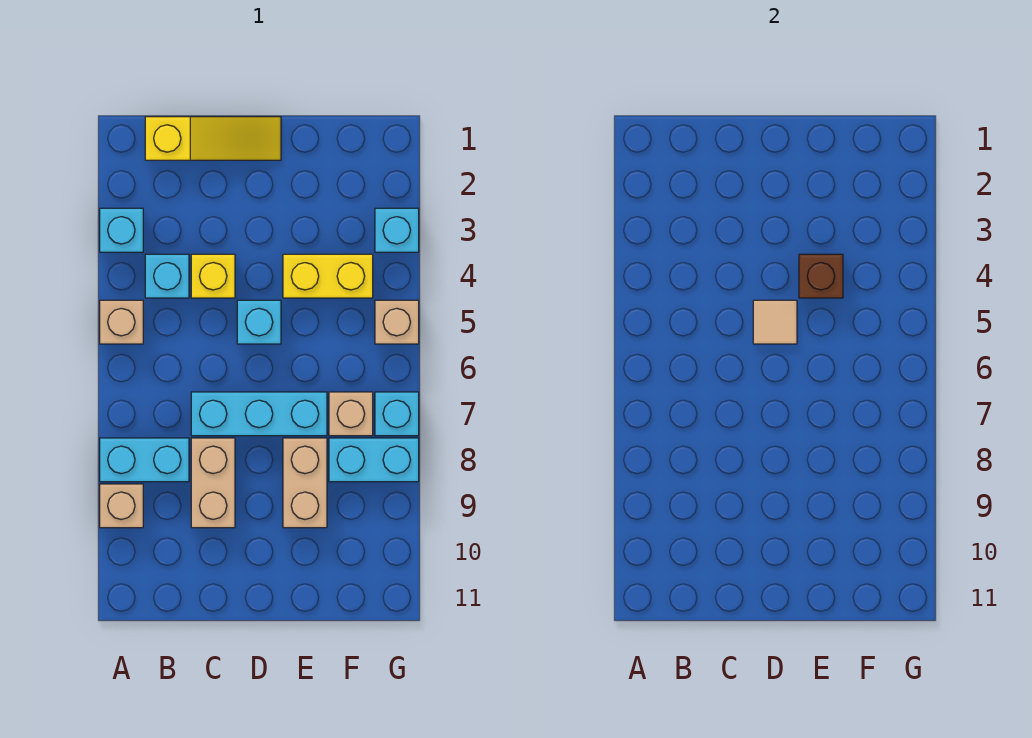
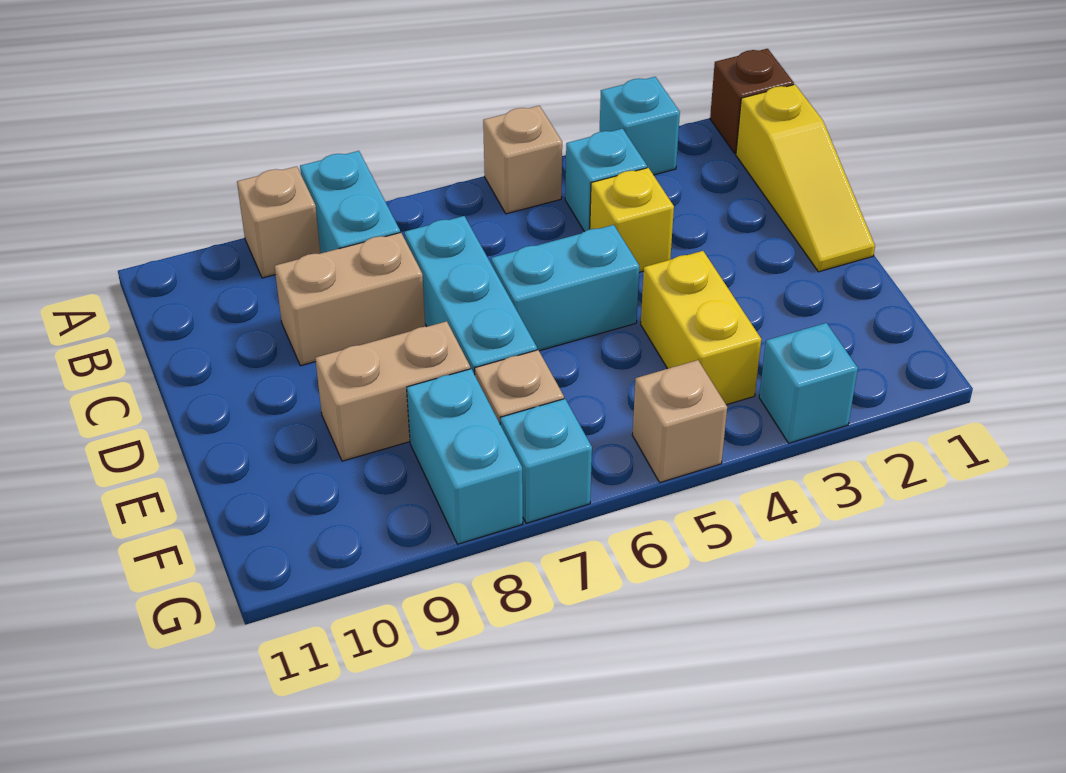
cyan 1x1 brick [237,300,281,344] -> cyan 1x2 brick [491,225,639,351]
tan 1x1 tile [753,300,797,344] -> none
brown 1x1 brick [799,254,843,298] -> brown 1x1 brick moved to [710,49,794,153]

